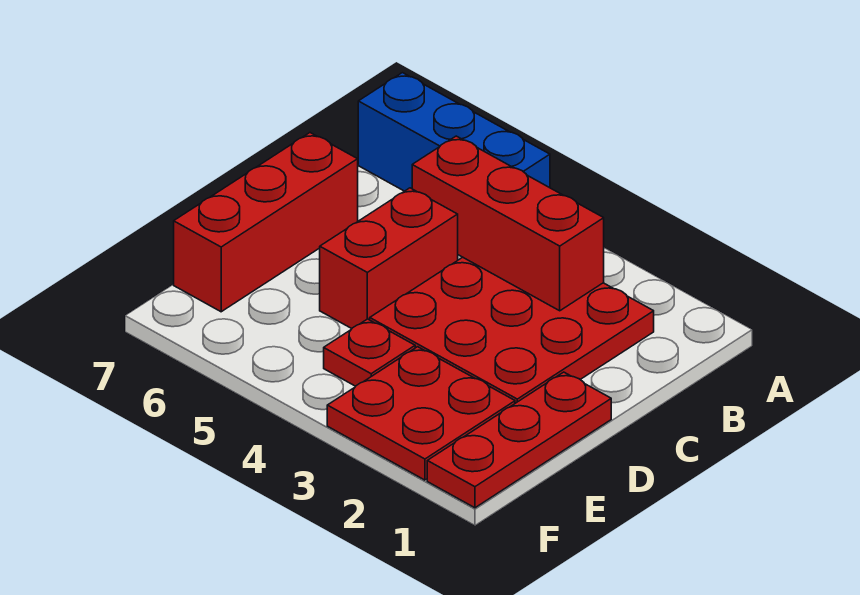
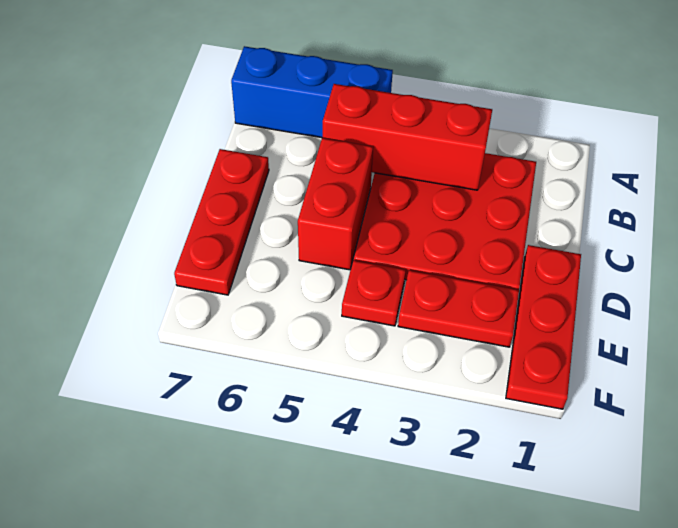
red 1x3 brick [174,133,358,312] -> red 1x3 plate [174,149,269,295]
red 2x2 plate [327,347,515,480] -> red 1x2 plate [398,270,519,347]

